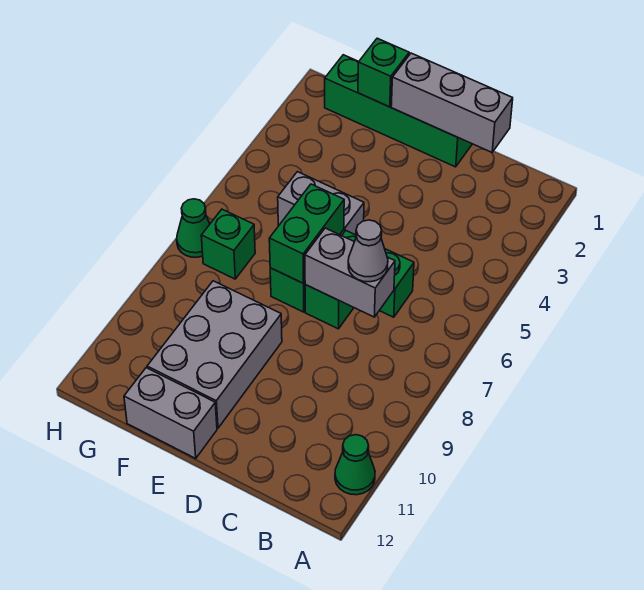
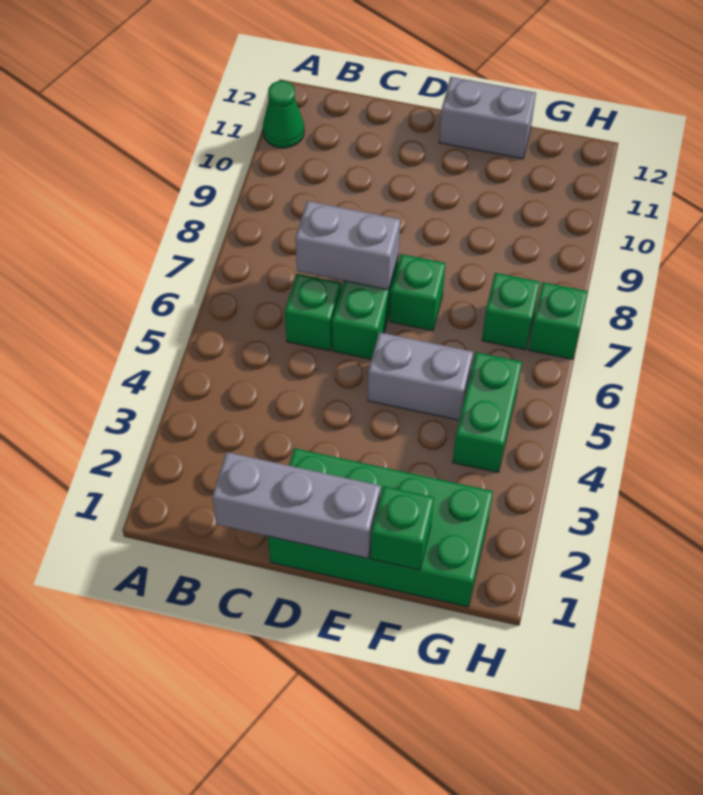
grey 1x1 cone [348,220,388,282] -> none
green 1x4 brick [325,55,472,167] -> green 2x4 brick [268,448,493,607]
green 1x2 brick [269,184,344,283] -> green 1x2 brick moved to [453,352,522,473]
grey 2x3 brick [147,281,282,428] -> none
green 1x1 cone [177,199,210,257] -> green 1x1 brick [529,282,588,359]

